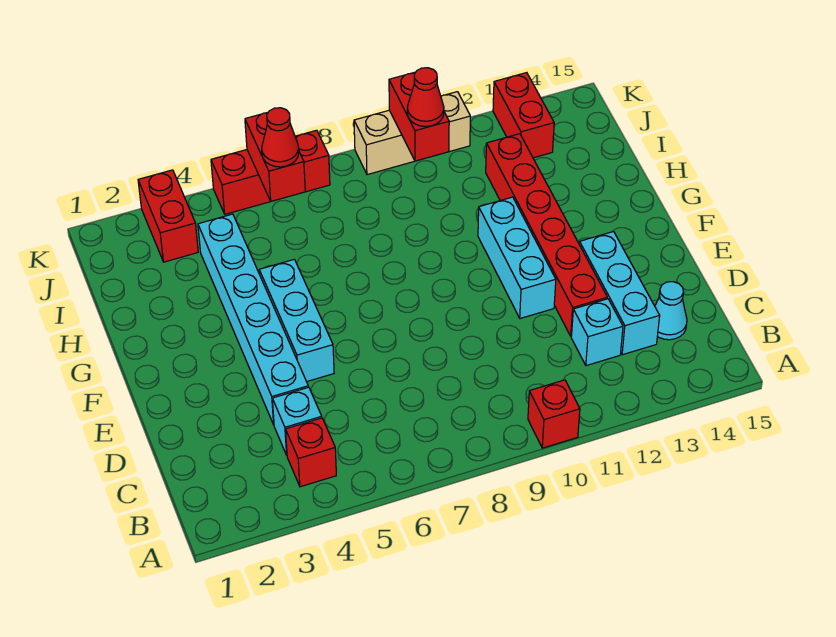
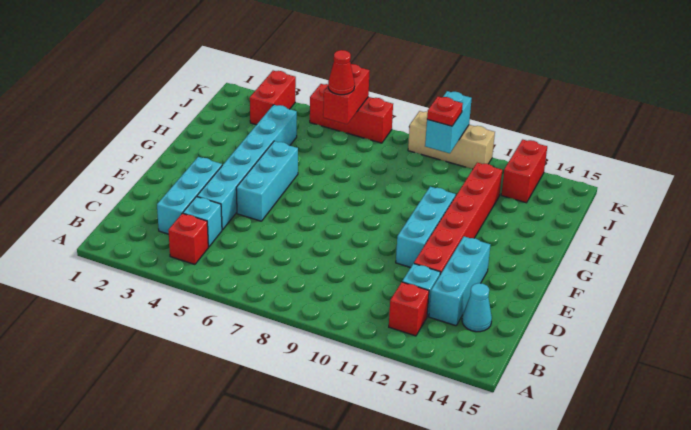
red 1x1 brick [528,380,580,448] -> red 1x1 brick moved to [389,282,429,336]
none -> cyan 1x3 brick [157,157,222,234]
red 1x2 brick [389,72,449,161] -> cyan 1x2 brick [425,91,472,153]
red 1x1 cone [407,68,444,127] -> red 1x1 plate [427,97,463,126]

